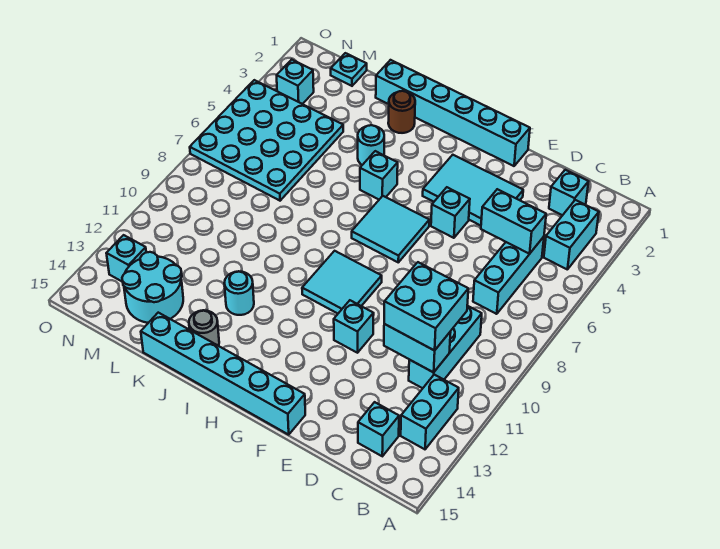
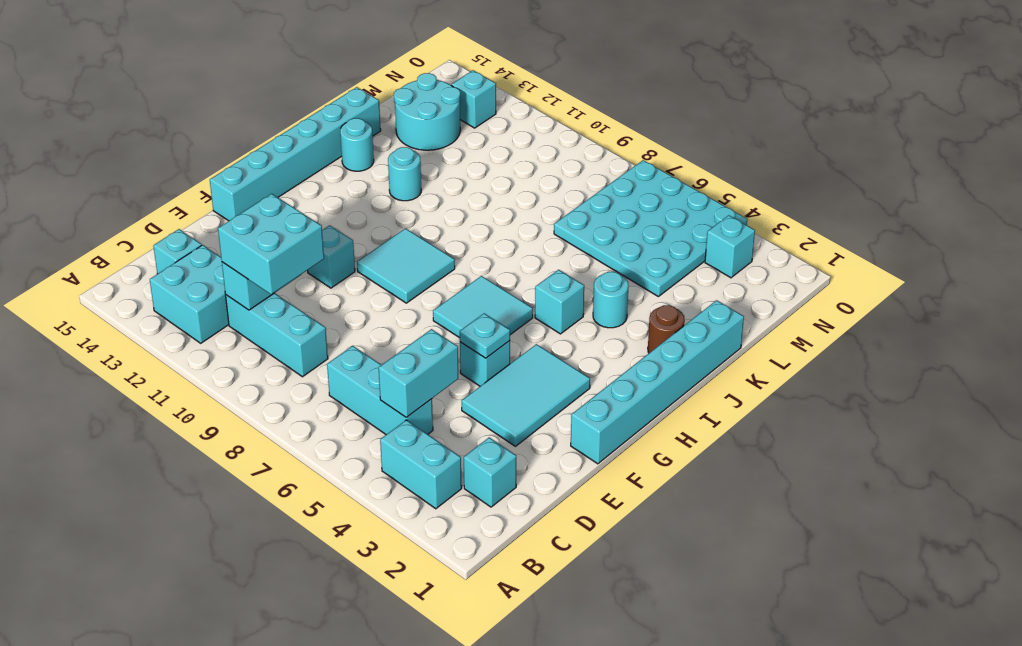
cyan 1x2 brick [401,375,459,449] -> cyan 2x2 brick [150,245,229,343]
grey 1x1 round brick [189,310,219,346] -> cyan 1x1 round brick [340,118,374,171]
cyan 1x1 plate [331,53,367,86] -> cyan 1x1 plate moved to [460,313,510,358]

